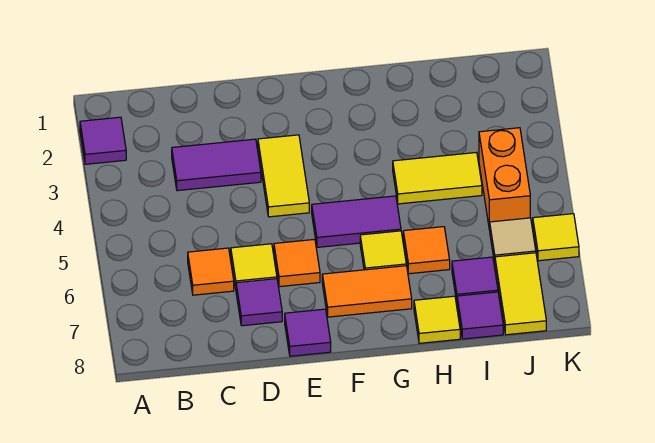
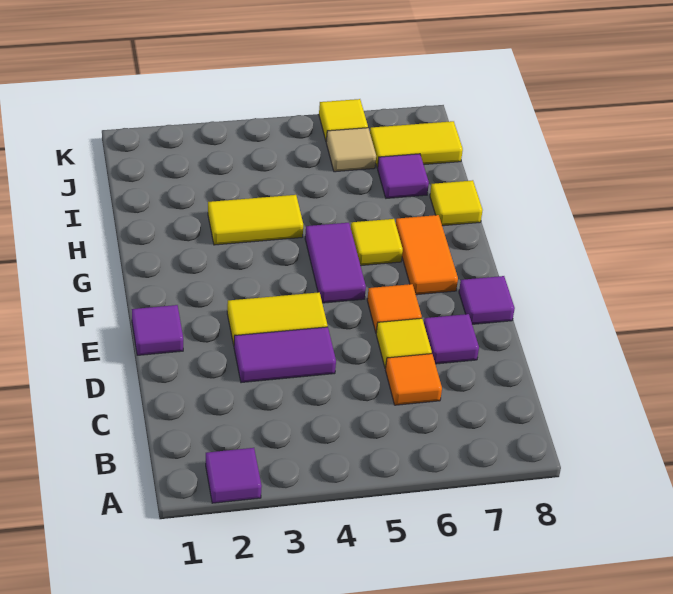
purple 1x2 tile [172,139,261,191] -> purple 1x2 tile turned to [234,327,336,383]
yellow 1x2 tile [393,152,482,204] -> yellow 1x2 tile turned to [208,195,303,245]
orange 1x1 tile [403,227,450,274] -> none
purple 1x1 tile [457,292,503,339] -> purple 1x1 tile moved to [132,305,183,355]
orange 1x2 brick [479,128,530,230] -> none

